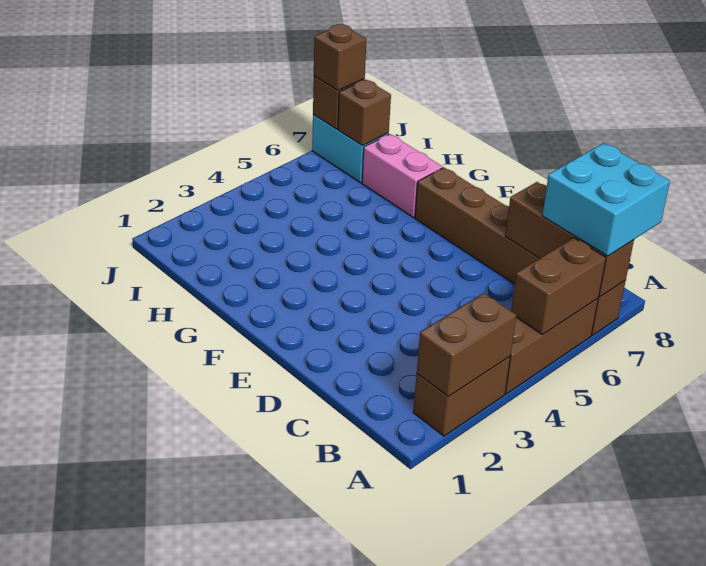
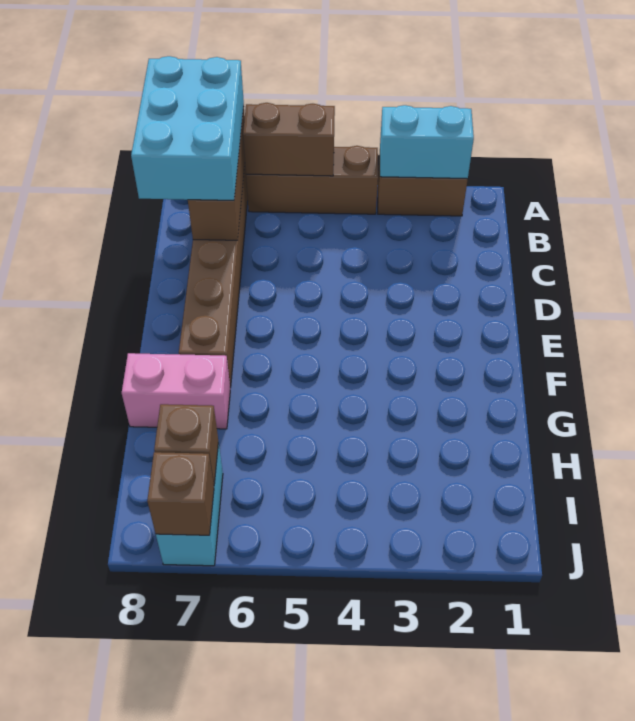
brown 1x2 brick [417,293,516,397] -> cyan 1x2 brick [380,105,474,179]
cyan 2x2 brick [542,143,670,256] -> cyan 2x3 brick [131,56,244,200]
pink 1x2 brick [362,134,443,218] -> pink 1x2 brick turned to [122,353,230,429]
brown 1x1 brick [314,24,366,91] -> none

